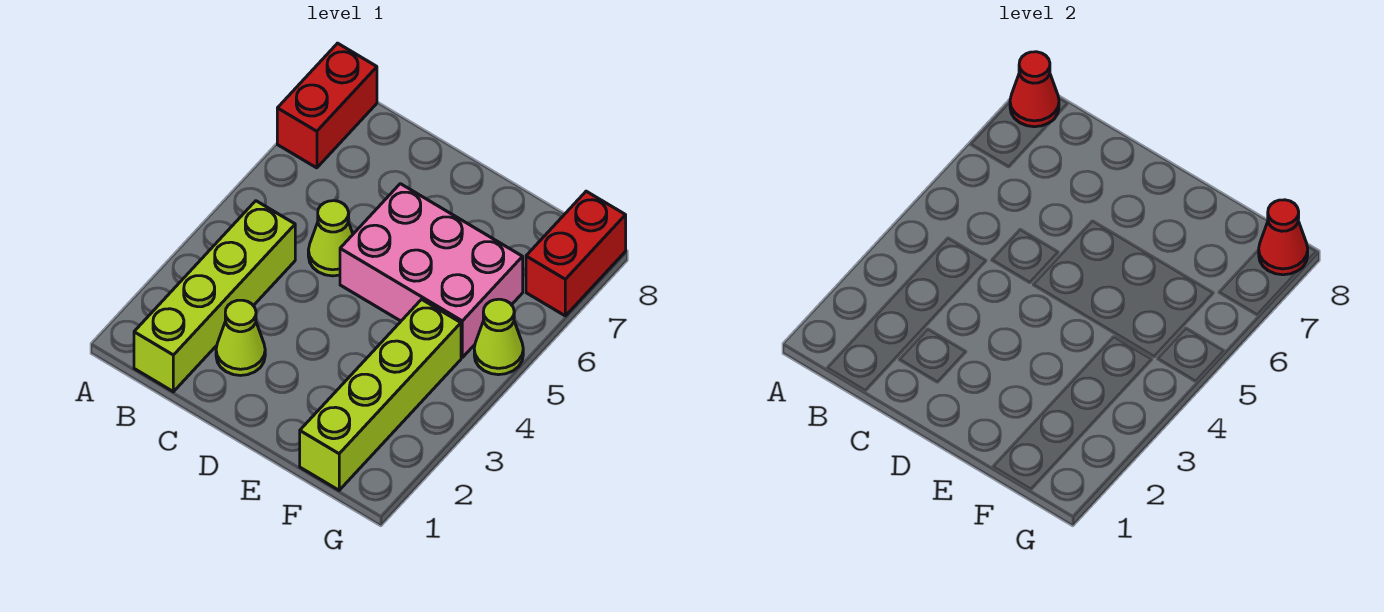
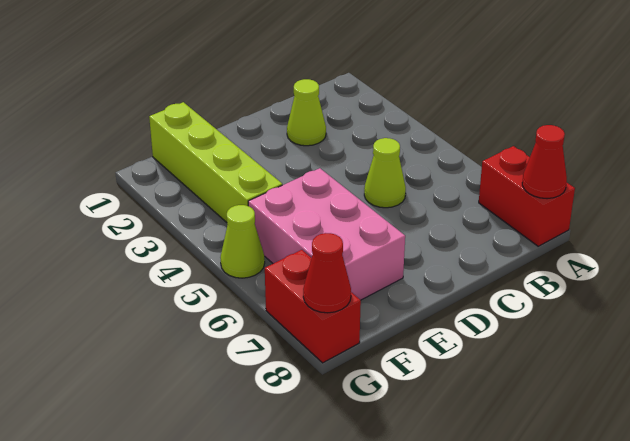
lime 1x4 brick [134,201,295,392] -> none
pink 2x3 brick [340,184,523,357] -> pink 2x3 brick turned to [248,168,405,300]

